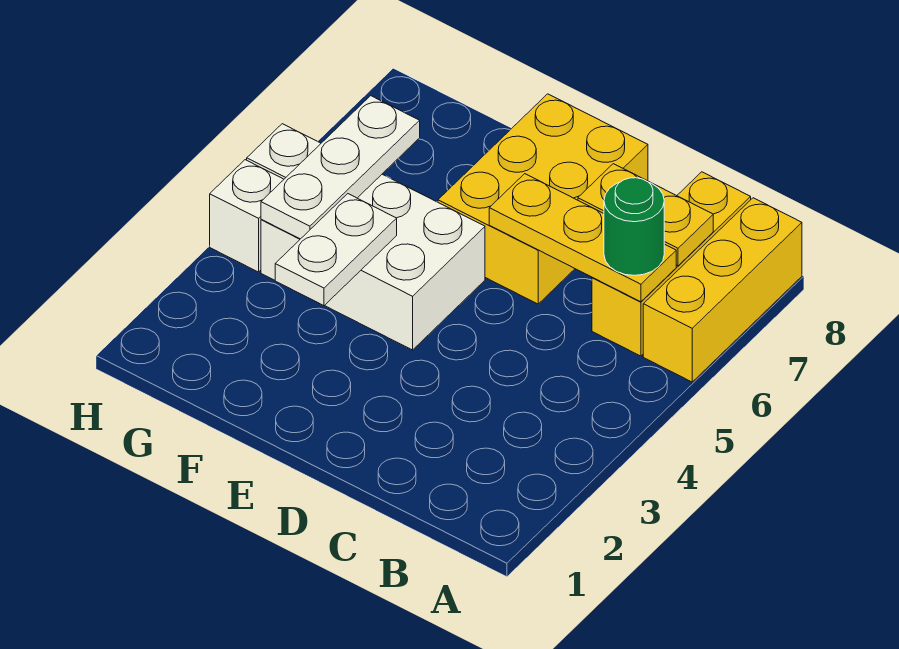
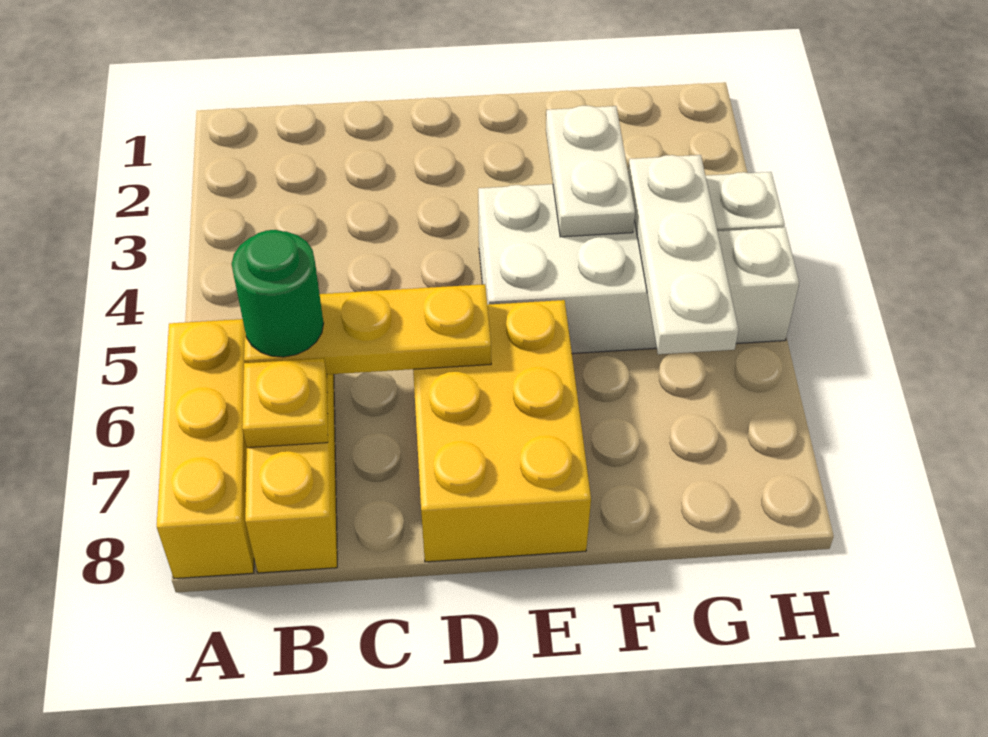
yellow 1x2 plate [578,164,713,266] -> yellow 1x1 plate [242,358,328,448]

